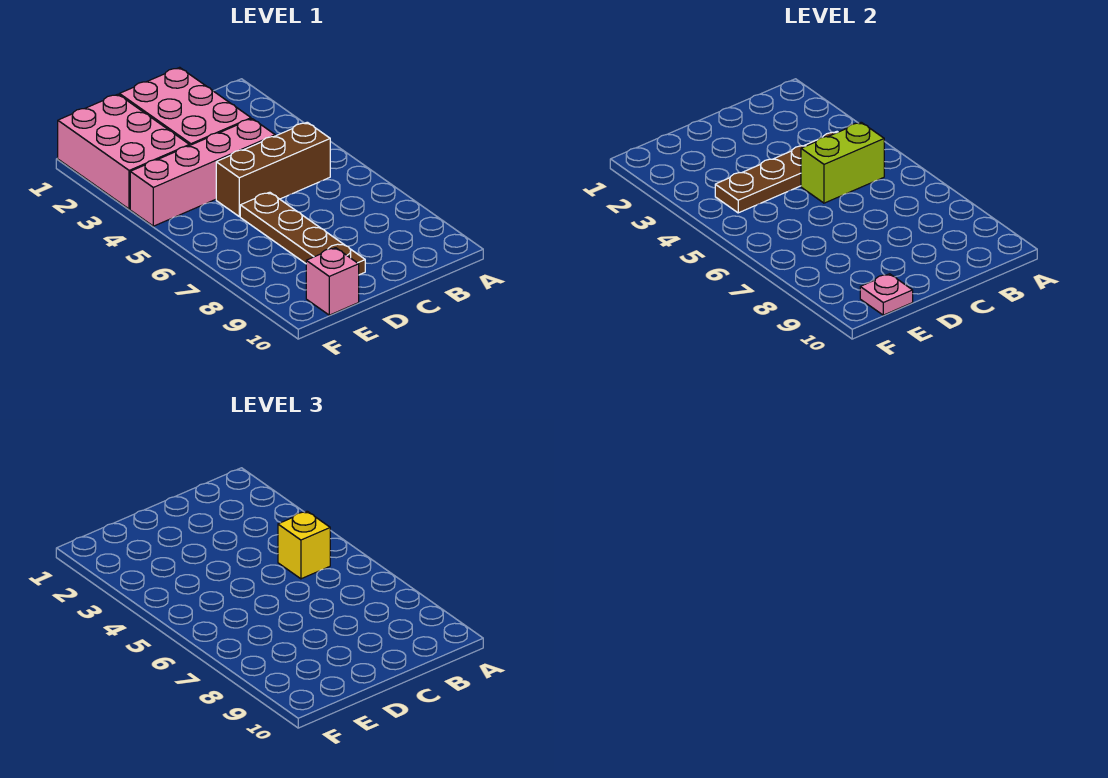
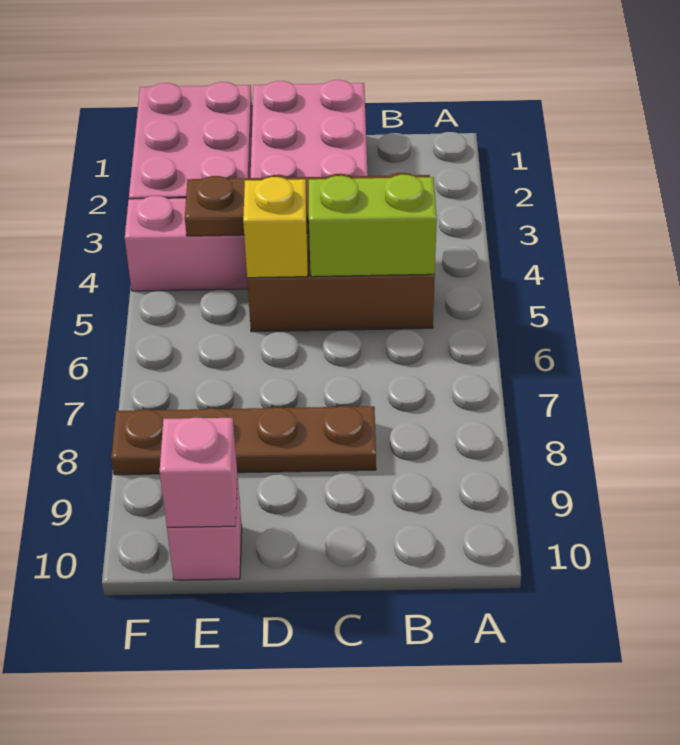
yellow 1x1 brick [278,511,330,579] -> yellow 1x1 brick moved to [243,177,308,278]
brown 1x4 plate [240,192,365,275] -> brown 1x4 plate turned to [111,406,376,475]
pink 1x1 plate [860,274,913,315] -> pink 1x1 brick [160,418,237,527]

